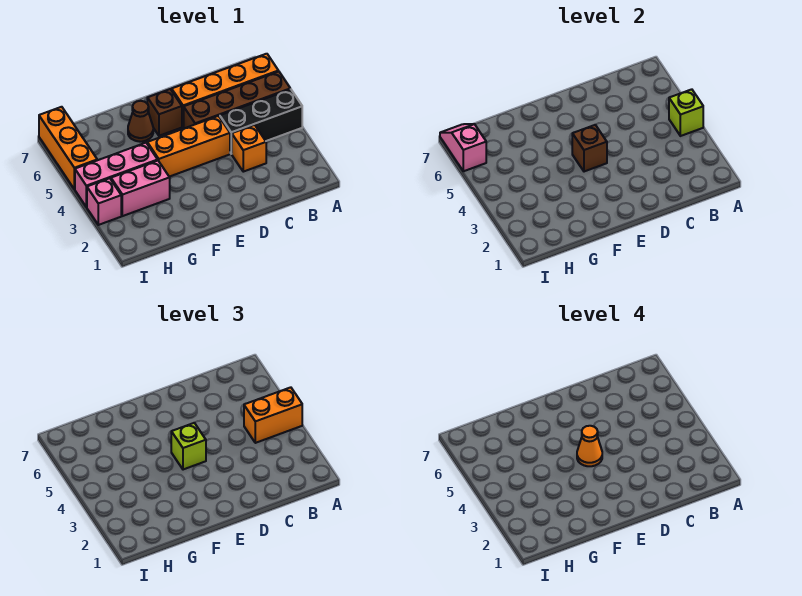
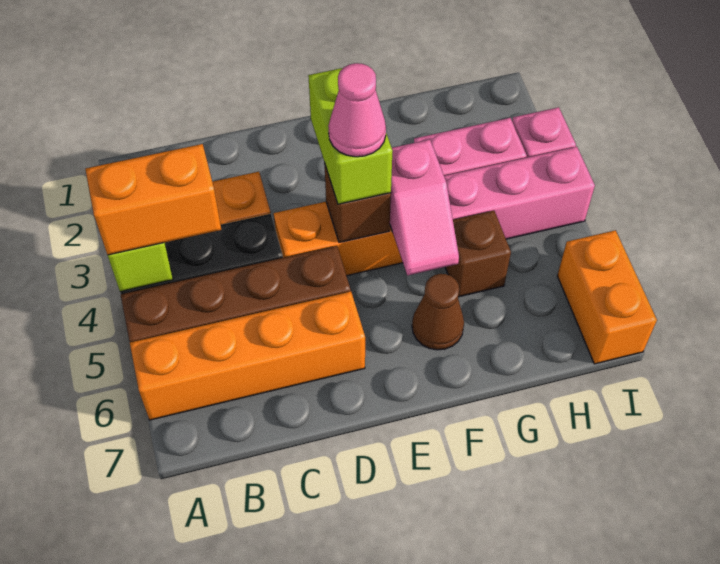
lime 1x1 brick [171,423,206,470] -> lime 1x2 brick [308,68,392,204]
orange 1x1 cone [577,426,602,466] -> pink 1x1 cone [328,63,386,157]
brown 1x1 brick [147,89,182,136] -> brown 1x1 brick moved to [445,210,511,297]
orange 1x3 brick [39,107,97,189] -> orange 1x2 brick [557,230,657,364]
pink 1x2 slope [440,124,486,171] -> pink 1x2 slope moved to [390,140,459,275]

